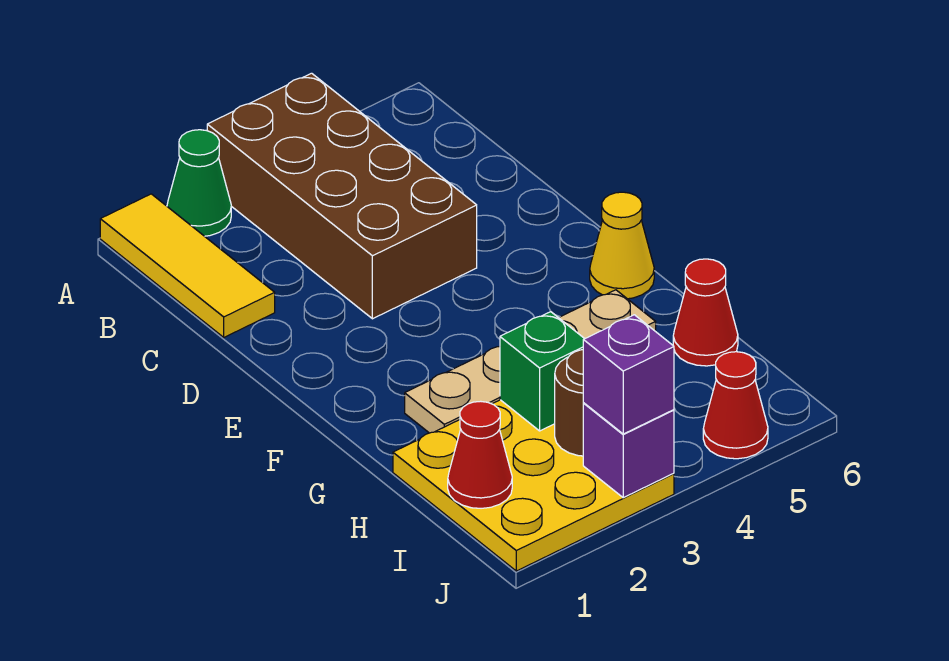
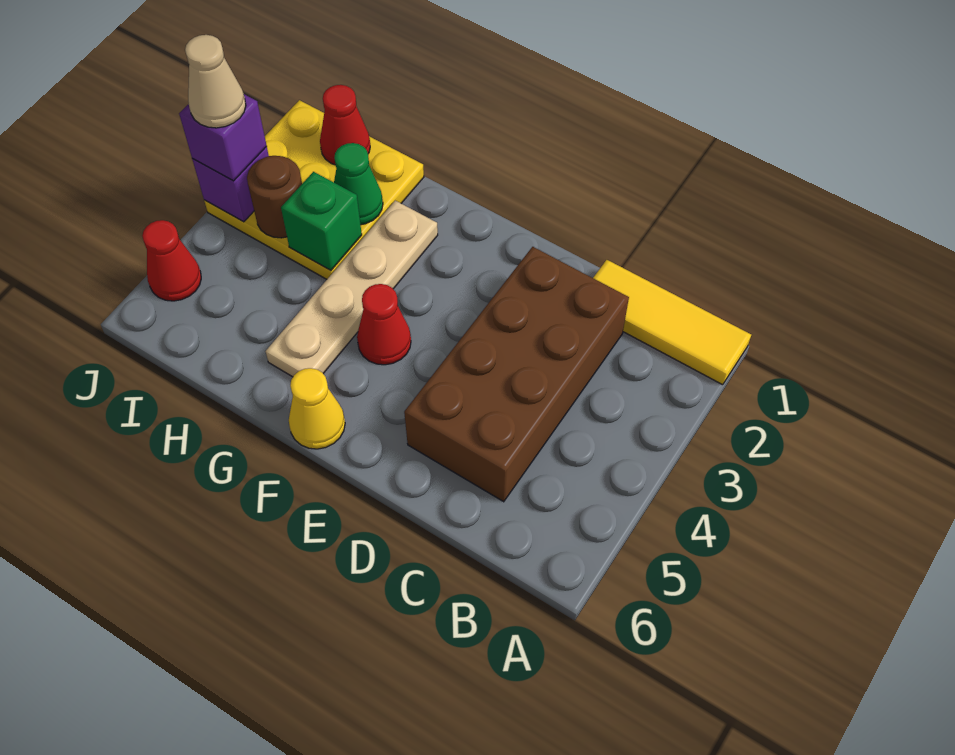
green 1x1 cone [167,130,231,236] -> green 1x1 cone moved to [334,143,383,225]
brown 2x4 brick [207,73,477,319] -> brown 2x4 brick turned to [404,247,629,502]
red 1x1 cone [673,259,738,366] -> red 1x1 cone moved to [357,284,411,365]
none -> tan 1x1 cone [185,35,246,128]

